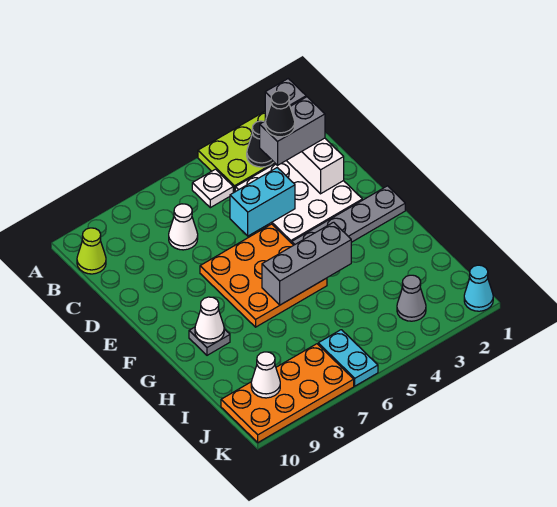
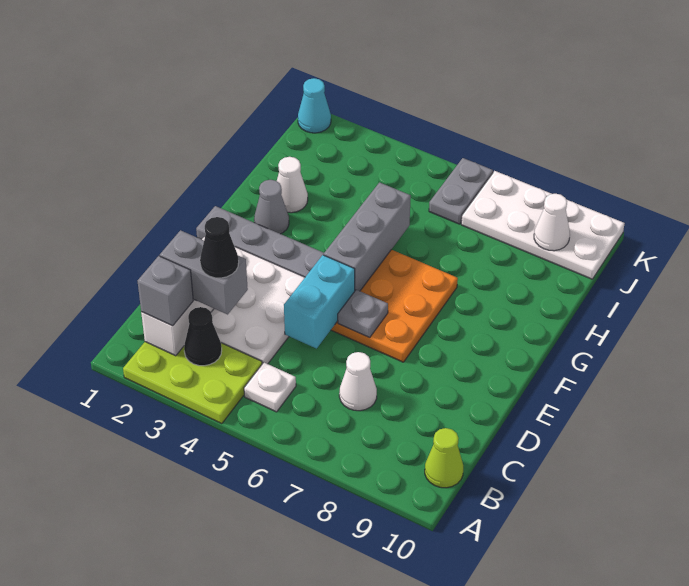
cyan 1x2 brick [230,168,295,236] -> cyan 1x2 brick turned to [284,255,355,348]
grey 1x3 brick [262,222,351,305] -> grey 1x3 brick turned to [324,182,411,291]
grey 1x1 plate [189,327,230,355] -> grey 1x1 plate moved to [338,290,388,337]
white 1x1 cone [195,297,224,343] -> white 1x1 cone moved to [277,157,308,213]
grey 1x1 cone [397,275,426,321] -> grey 1x1 cone moved to [254,180,289,234]
cyan 1x2 plate [318,330,378,386] -> grey 1x2 plate [429,158,493,224]
orange 2x4 plate [221,344,354,442] -> white 2x4 plate [461,171,625,279]

